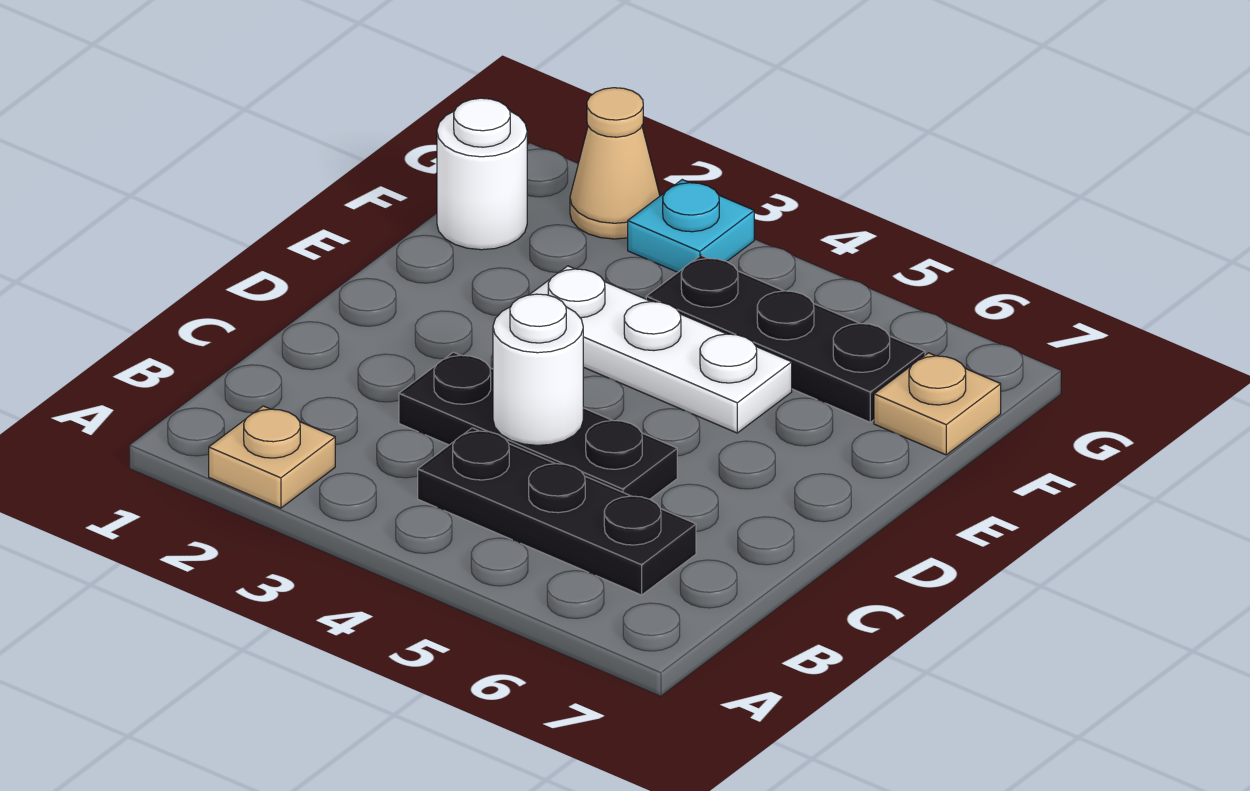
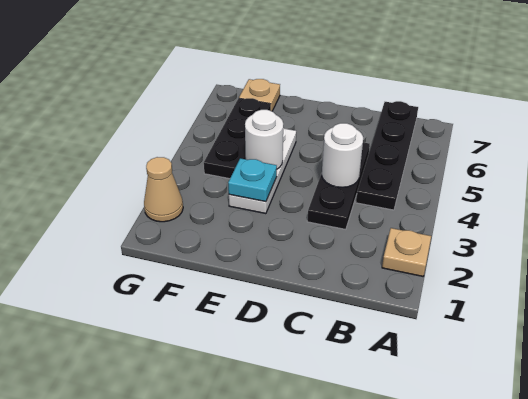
black 1x3 plate [418,428,696,595] -> black 1x4 plate [356,101,418,210]
white 1x1 round brick [437,98,527,250] -> white 1x1 round brick moved to [245,110,283,169]
cyan 1x1 plate [628,180,754,272] -> cyan 1x1 plate moved to [228,158,277,202]

